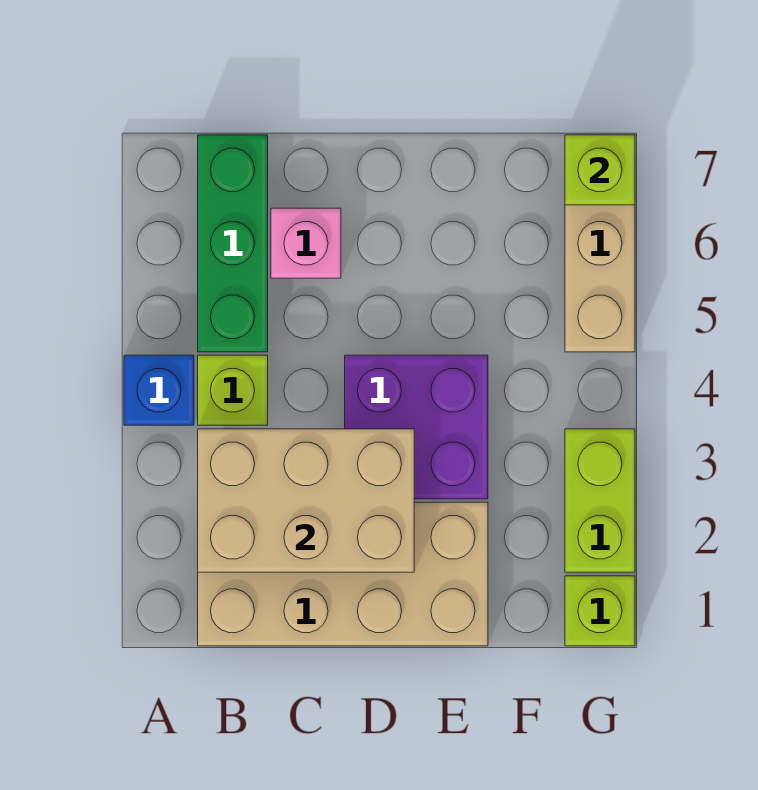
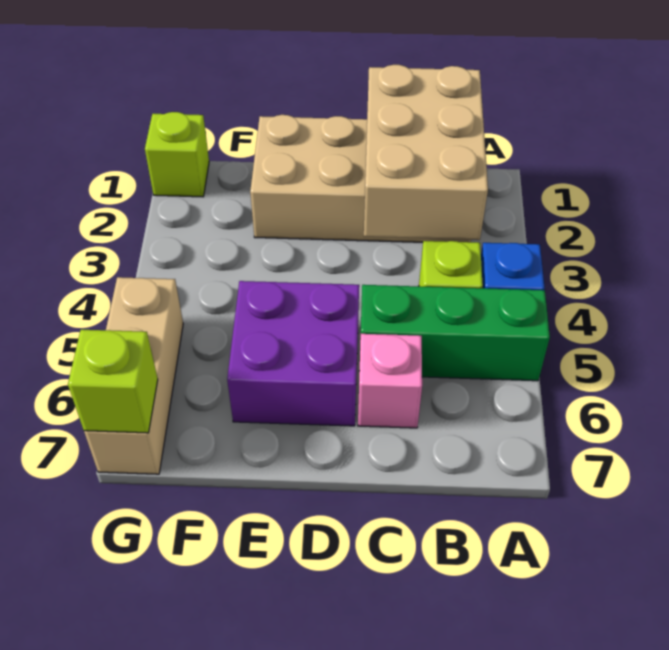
tan 2x3 brick [198,429,414,572] -> tan 2x3 brick turned to [364,65,488,240]
green 1x3 brick [198,135,268,352] -> green 1x3 brick turned to [361,285,550,381]
purple 2x2 brick [345,355,488,499] -> purple 2x2 brick moved to [227,281,359,426]
lime 1x2 brick [565,429,635,572] -> none

